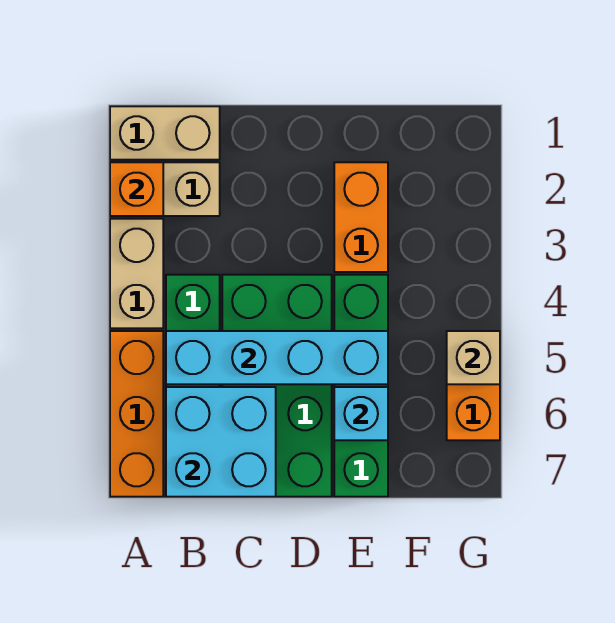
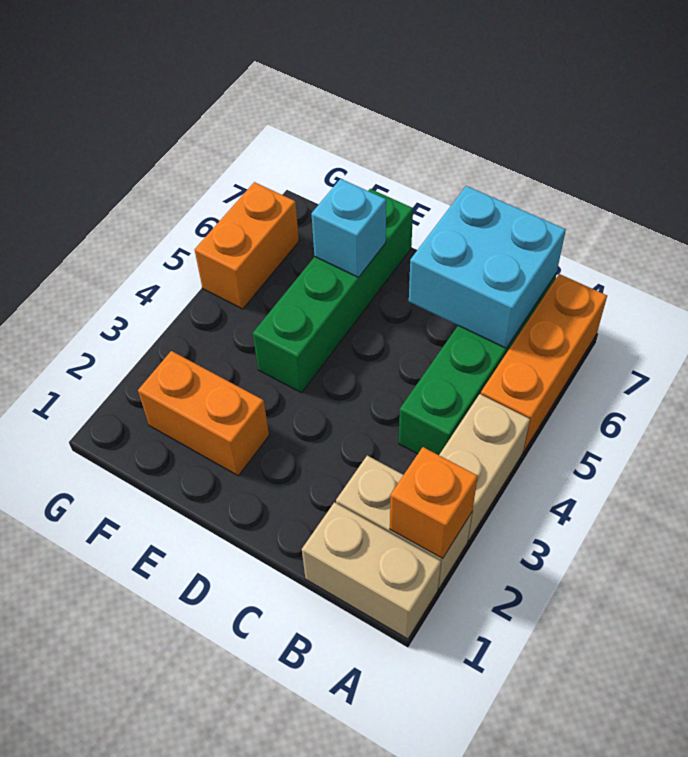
cyan 1x4 brick [166,331,388,384] -> none
green 2x4 brick [222,275,332,497] -> none
orange 1x2 brick [334,162,388,272] -> orange 1x2 brick turned to [138,351,269,476]
tan 1x1 brick [447,331,500,384] -> none

